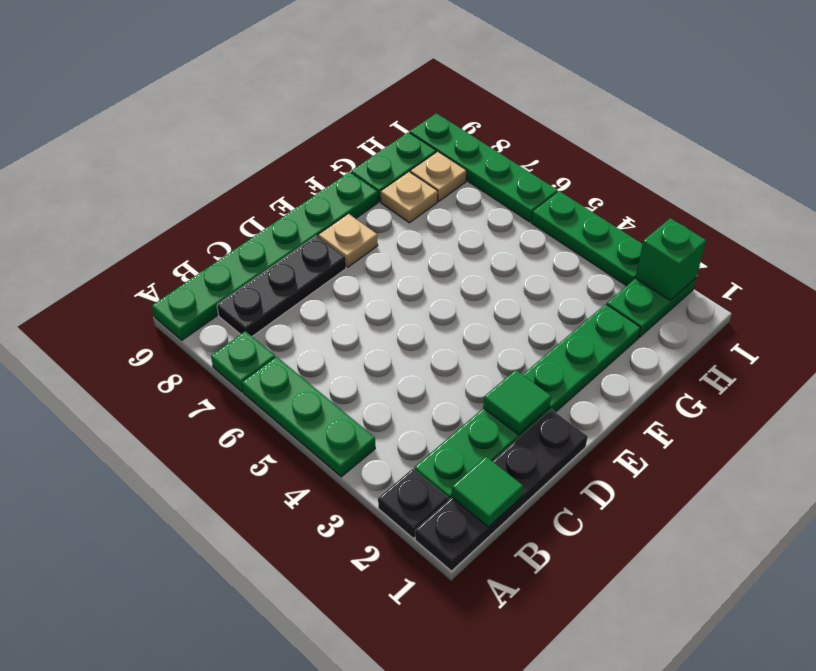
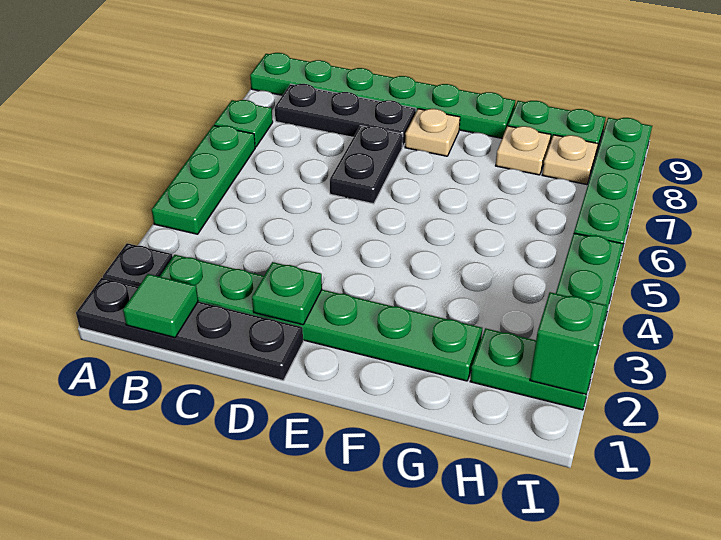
green 1x1 tile [483,370,551,435] -> green 1x1 plate [252,262,322,325]
none -> black 1x2 plate [330,126,403,204]

